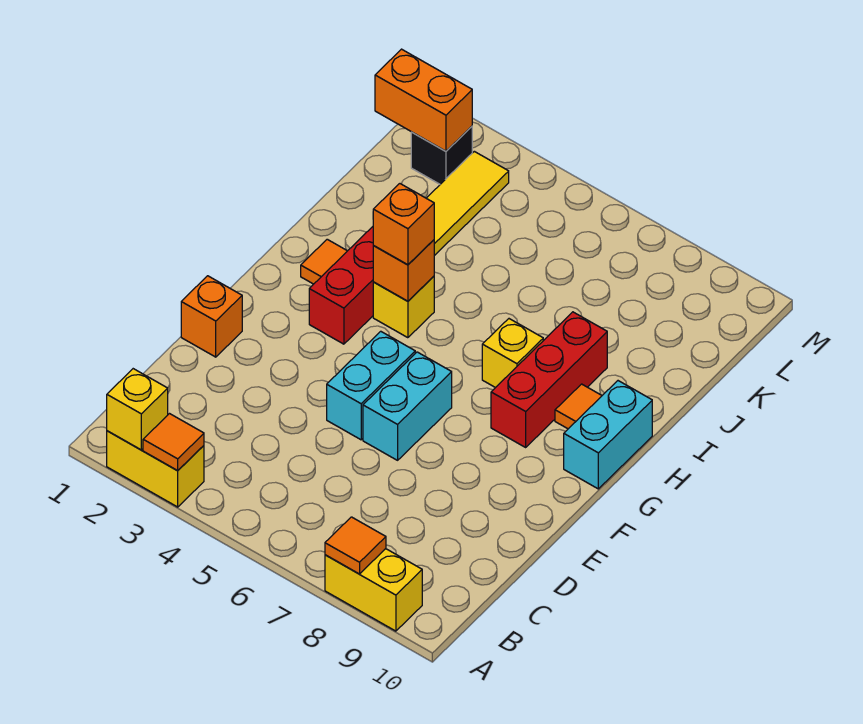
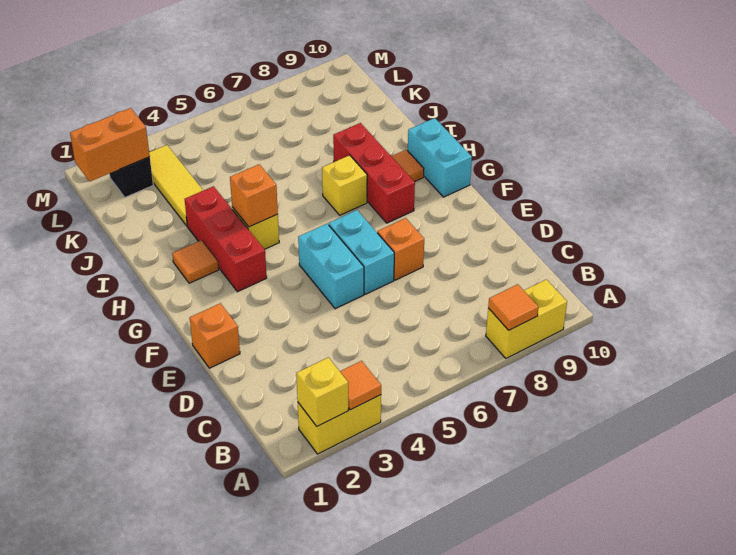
orange 1x1 brick [373,184,434,265] -> orange 1x1 brick moved to [377,218,424,280]

